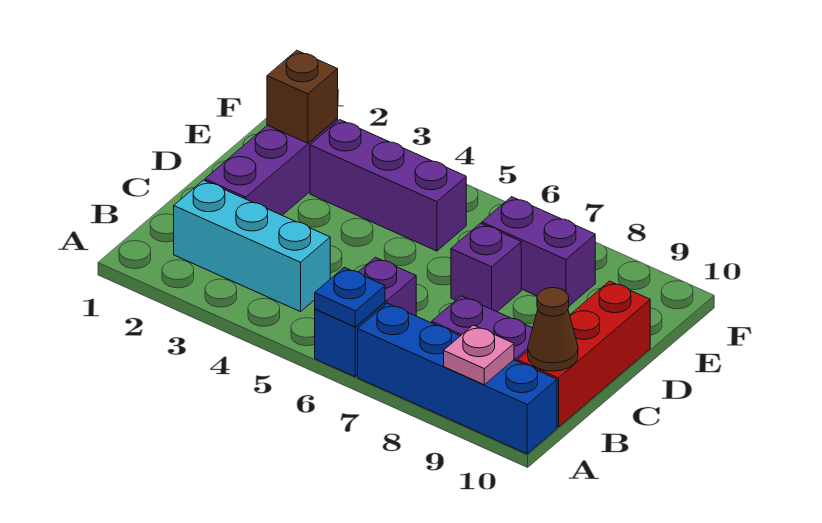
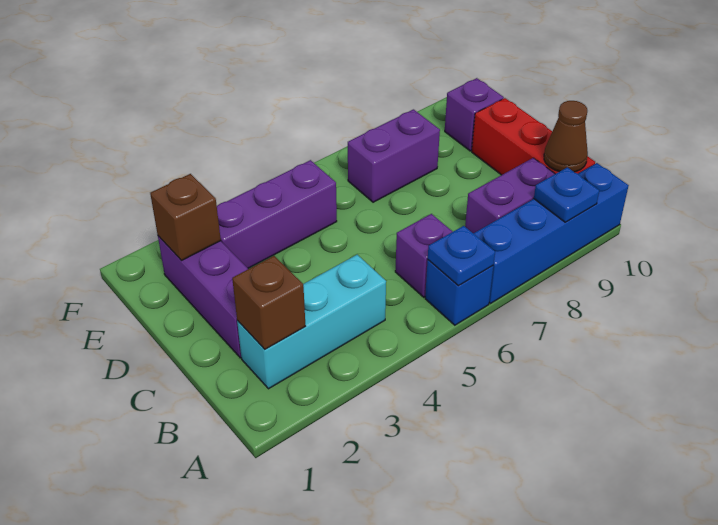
pink 1x1 plate [444,325,514,385] -> blue 1x1 plate [534,167,599,222]
none -> brown 1x1 brick [232,256,306,349]
purple 1x1 brick [451,223,521,312] -> purple 1x1 brick moved to [445,78,504,151]

